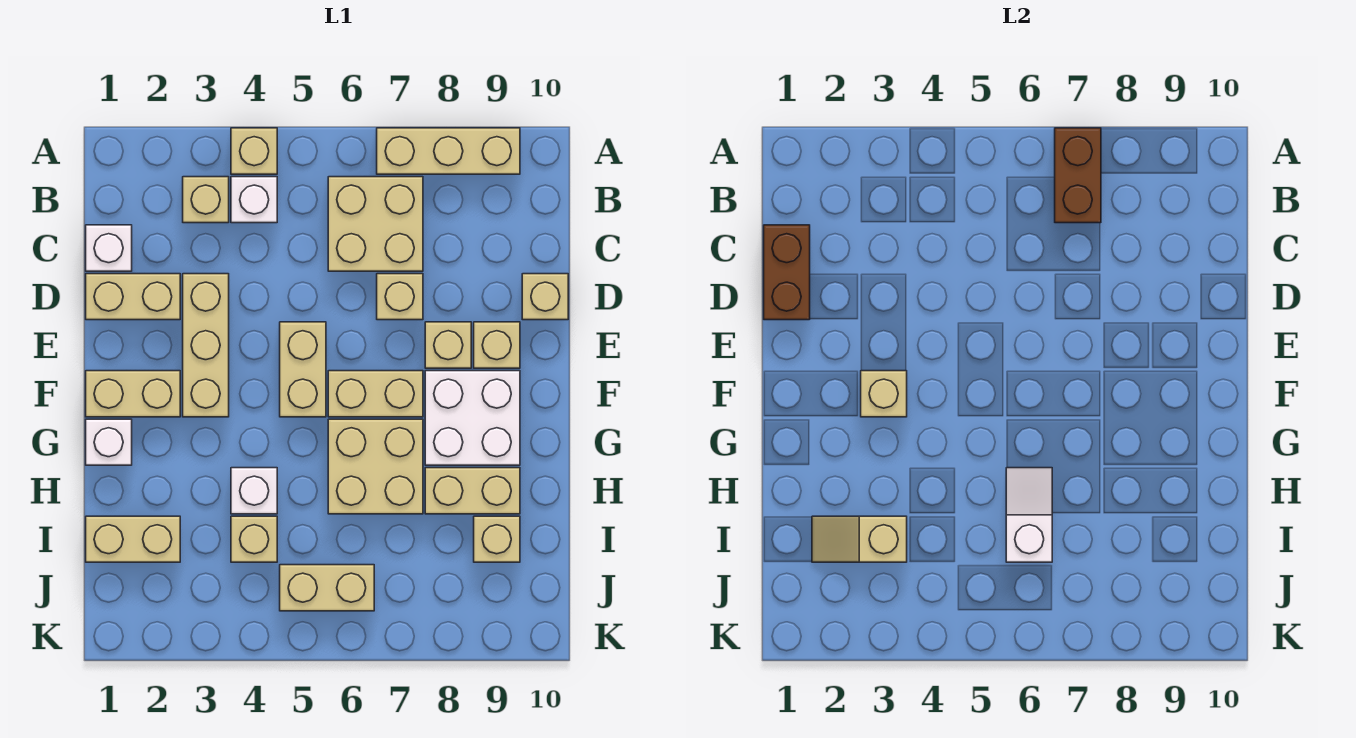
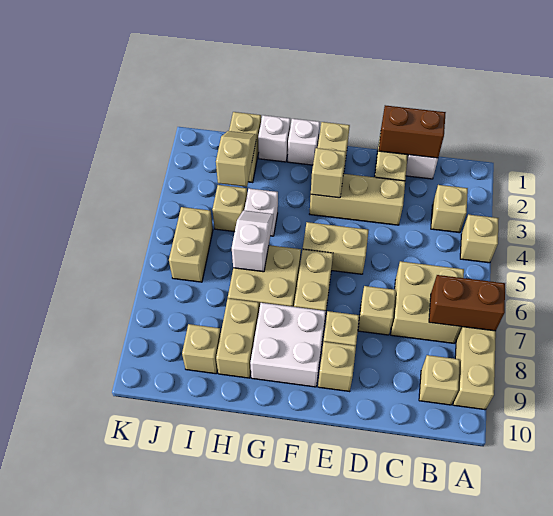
white 1x1 brick [231,177,277,223] -> white 1x1 brick moved to [258,115,290,162]
tan 1x1 brick [522,274,568,320] -> tan 1x1 brick moved to [419,355,460,405]
white 1x2 slope [1006,468,1052,562] -> white 1x2 slope turned to [232,211,273,272]

